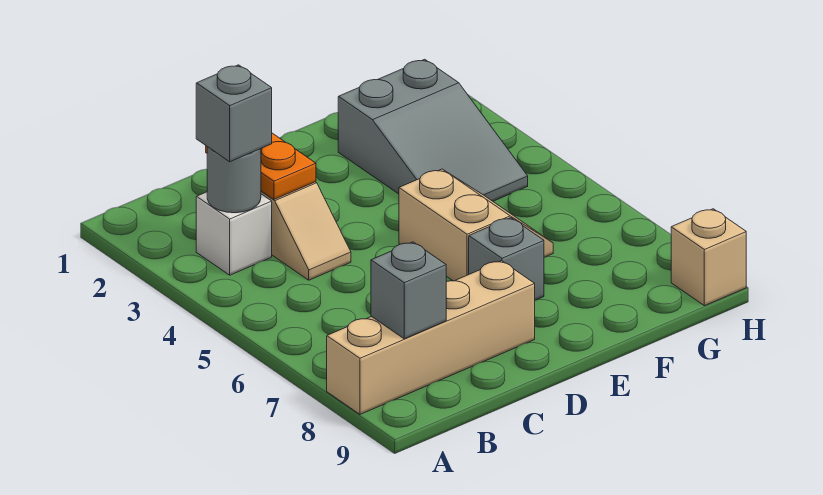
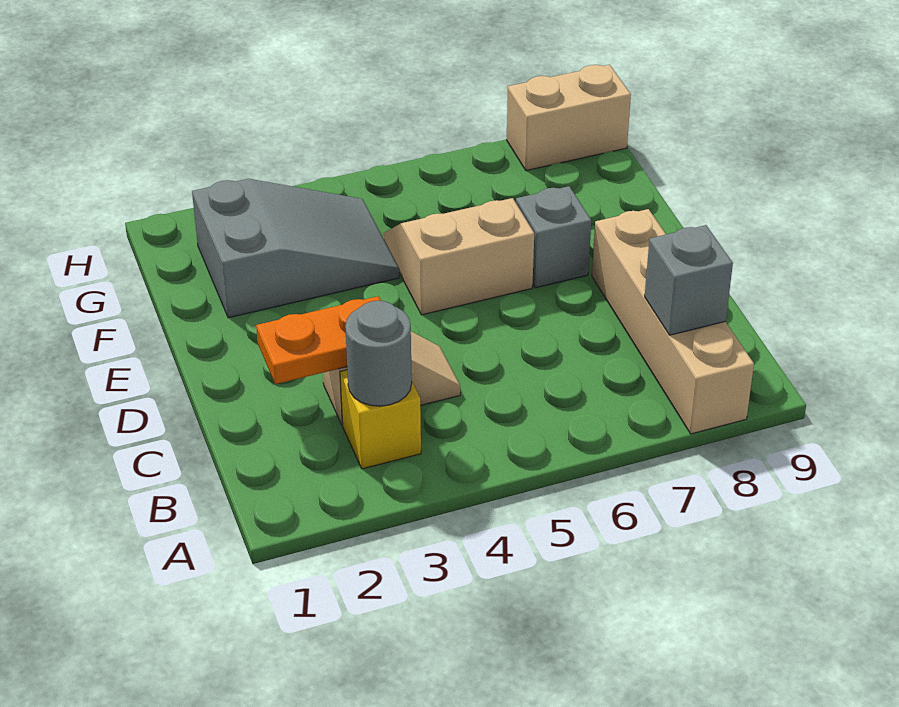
white 1x1 brick [196,192,272,275] -> yellow 1x1 brick [340,370,421,469]
grey 1x1 brick [196,65,272,162] -> none
tan 1x1 brick [671,209,746,306] -> tan 1x2 brick [507,65,631,171]

